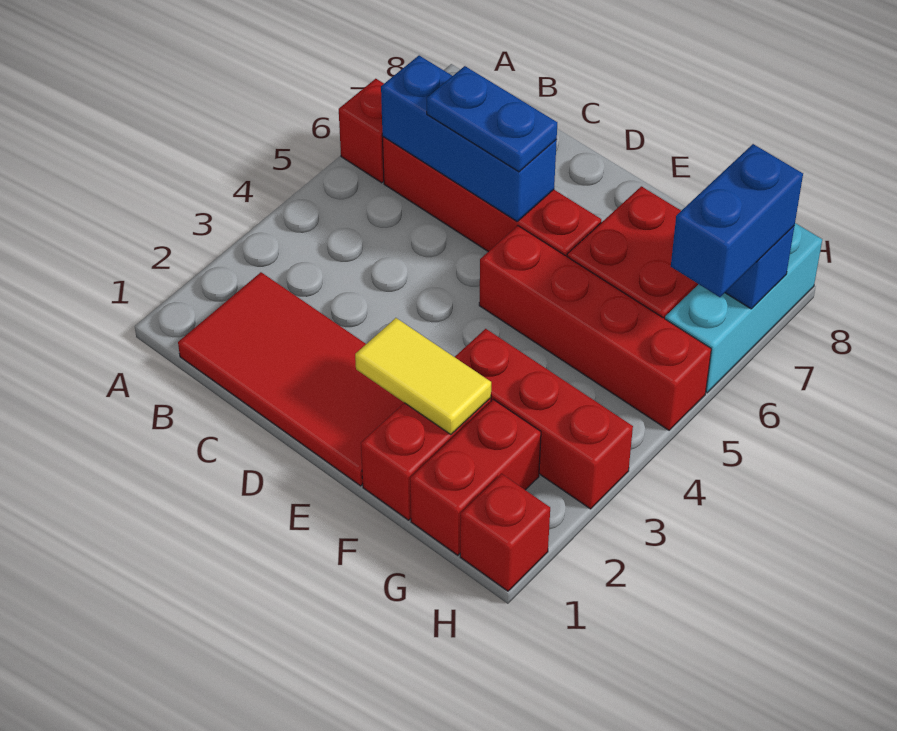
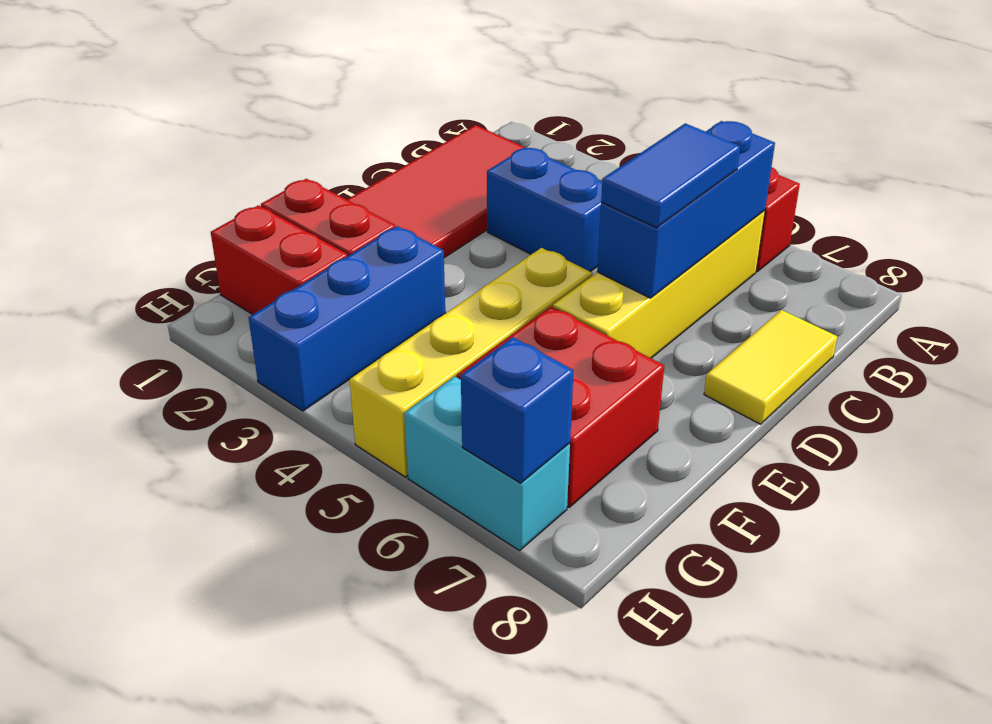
red 1x4 brick [383,137,601,256] -> yellow 1x4 brick [553,210,765,358]
blue 1x2 plate [427,66,557,172] -> blue 1x2 tile [601,123,740,228]
yellow 1x2 tile [355,318,491,435] -> yellow 1x2 tile moved to [704,310,837,424]
red 1x4 brick [479,226,711,430] -> yellow 1x4 brick [350,248,592,477]
red 1x3 brick [455,329,633,509] -> blue 1x3 brick [249,226,445,411]
red 1x1 brick [460,474,550,591] -> none
cyan 1x3 brick [665,223,822,393] -> cyan 1x2 brick [404,376,570,551]
blue 1x2 brick [671,144,803,297] -> blue 1x2 brick moved to [487,147,602,272]

